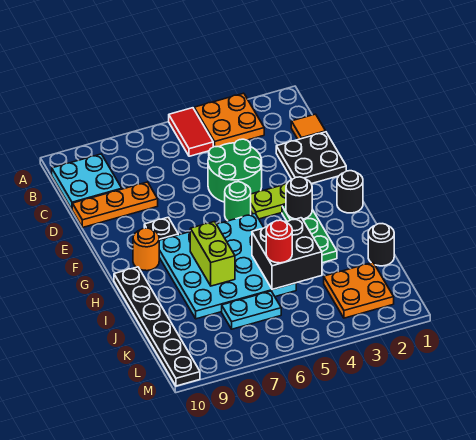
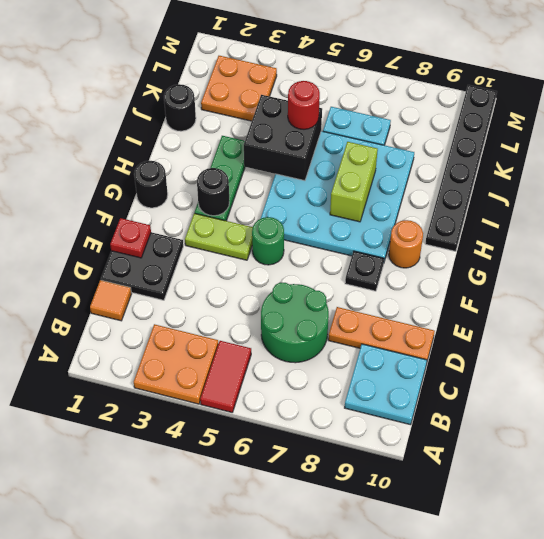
green 2x2 round brick [208,139,262,202] -> green 2x2 round brick moved to [261,283,329,363]
none -> red 1x1 plate [110,218,151,258]

